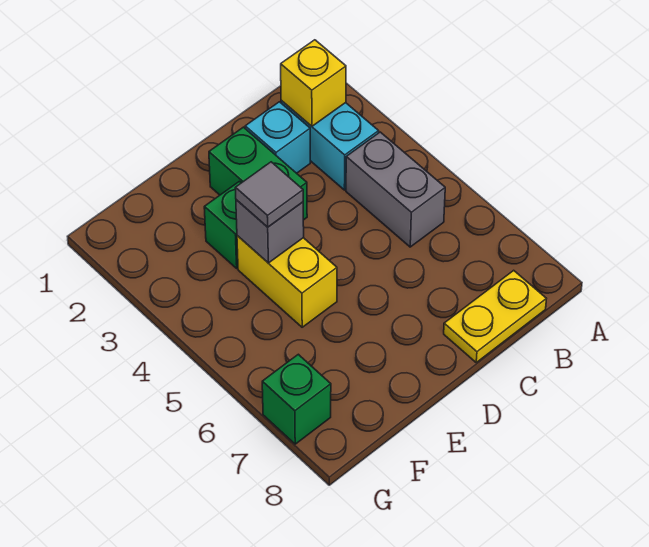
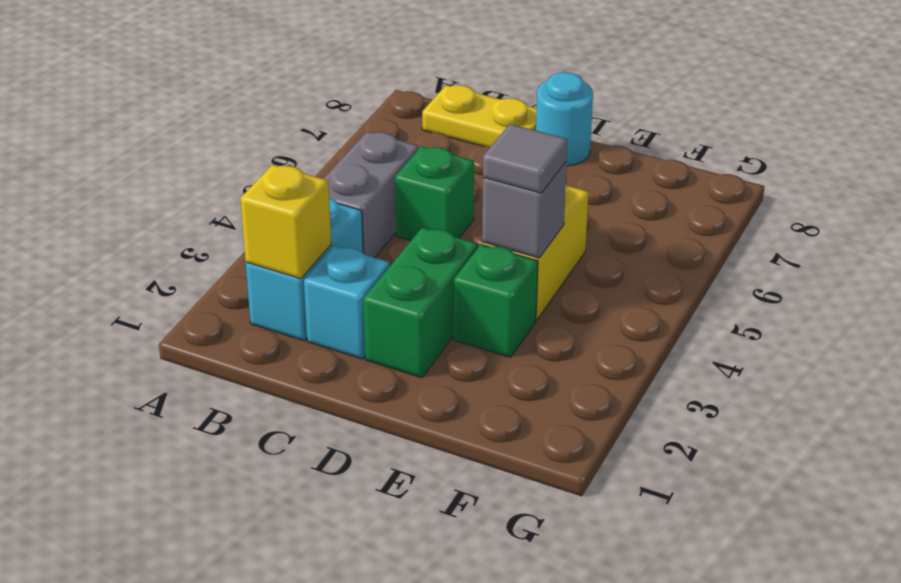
none -> cyan 1x1 round brick [536,72,593,166]
green 1x1 brick [262,354,331,444] -> green 1x1 brick moved to [395,146,474,240]

